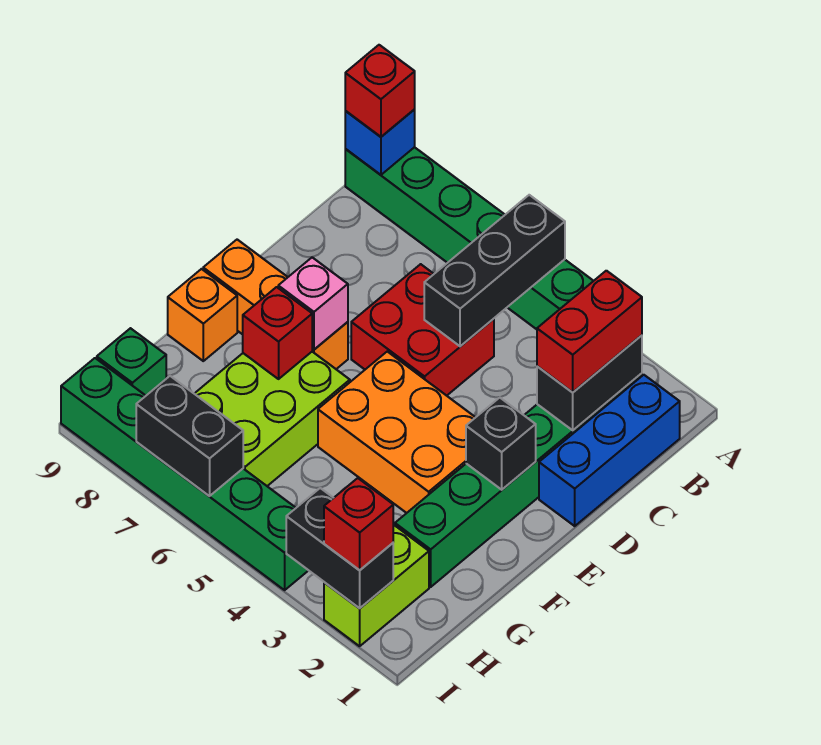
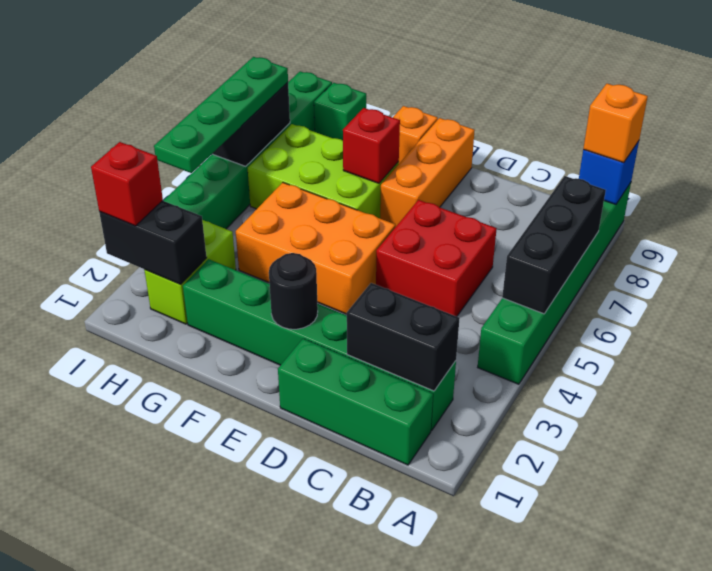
black 1x3 brick [424,195,565,346] -> black 1x3 brick turned to [502,176,606,314]
red 1x1 brick [345,45,415,137] -> orange 1x1 brick [583,84,648,163]
blue 1x3 brick [539,375,680,526] -> green 1x3 brick [278,339,433,465]
red 1x2 brick [537,271,642,392] -> none
black 1x1 brick [466,398,536,490] -> black 1x1 round brick [269,253,318,329]
orange 2x3 brick [318,352,476,513] -> orange 2x3 brick turned to [236,183,395,314]
pink 1x1 brick [278,257,348,349] -> none
lime 1x2 brick [324,525,429,646] -> lime 1x2 brick turned to [144,220,236,324]
black 1x2 brick [286,488,393,608] -> black 1x2 brick turned to [99,201,207,284]
none -> green 1x4 plate [154,57,288,173]

